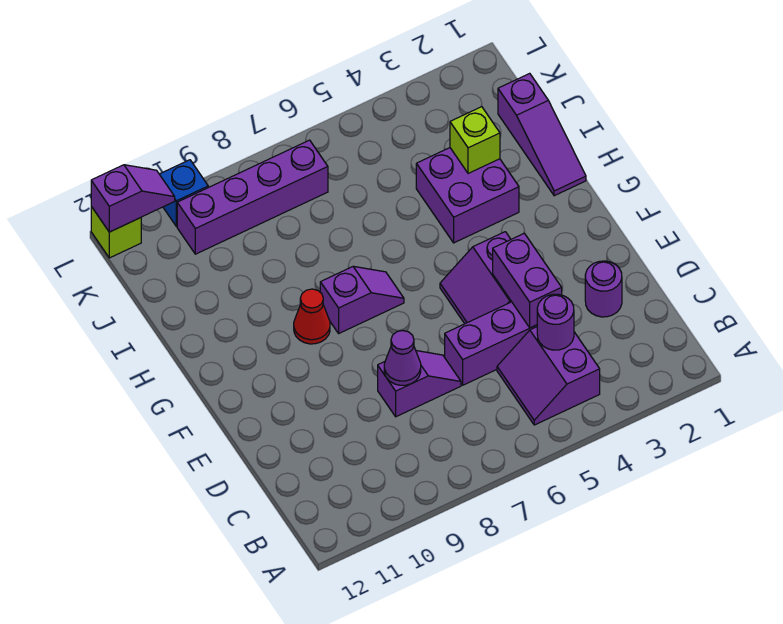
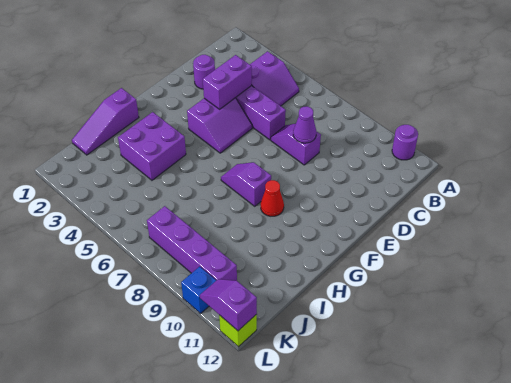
purple 1x1 round brick [537,294,574,350] -> purple 1x1 round brick moved to [392,125,418,160]
purple 1x3 slope [498,73,586,196] -> purple 1x3 slope turned to [72,88,139,155]
lime 1x1 brick [450,107,500,173] -> none

